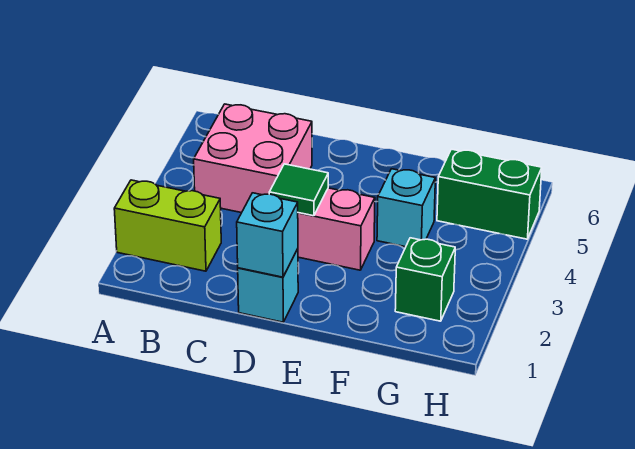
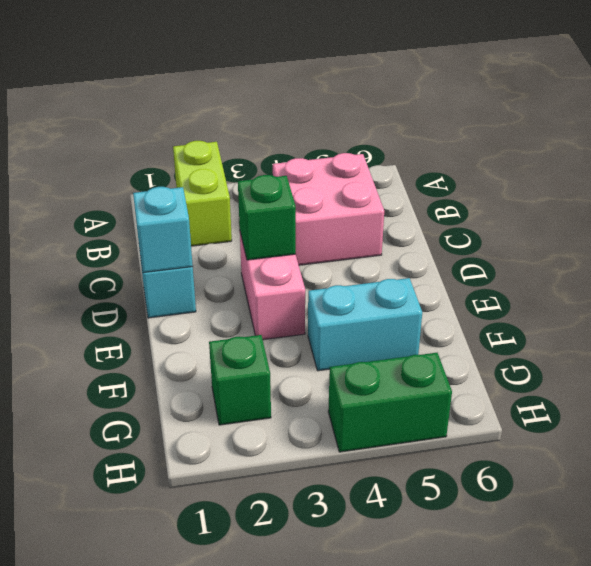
green 1x1 tile [269,164,328,216] -> green 1x1 brick [238,175,296,260]
cyan 1x1 brick [377,169,435,247] -> cyan 1x2 brick [308,278,422,371]
green 1x2 brick [437,149,542,239] -> green 1x2 brick turned to [328,353,452,452]

